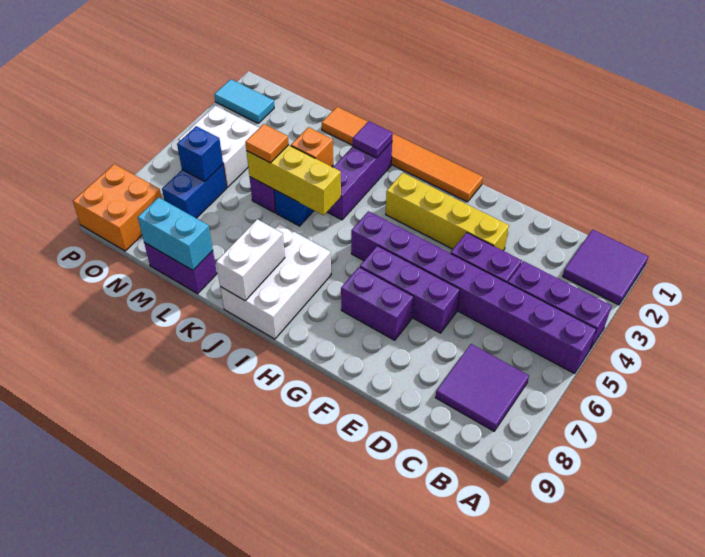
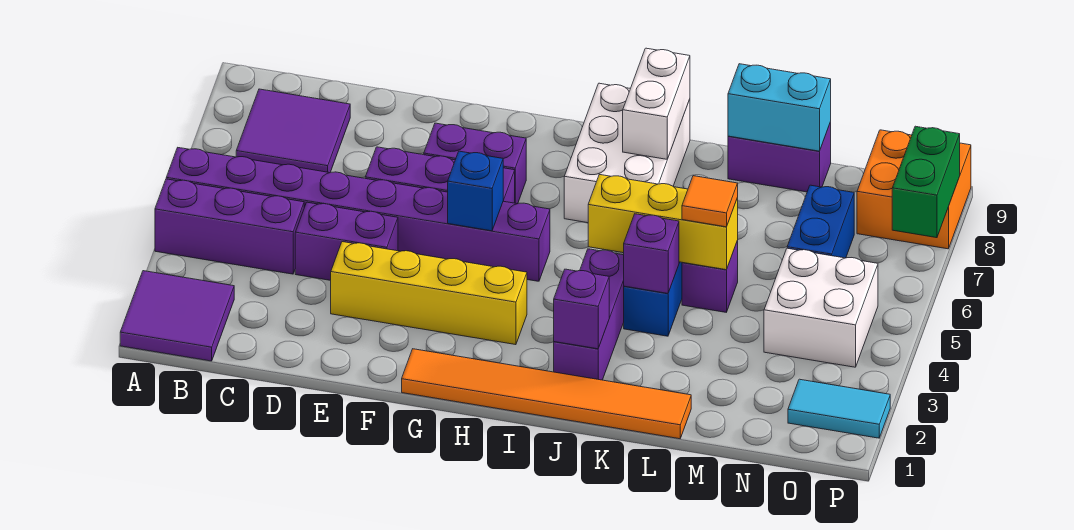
purple 1x1 tile [353,121,393,158] -> purple 1x1 brick [554,269,609,349]
orange 1x1 brick [291,127,333,167] -> purple 1x1 brick [624,214,679,293]
blue 1x1 brick [177,126,223,181] -> blue 1x1 brick moved to [448,151,503,231]
none -> green 1x2 brick [892,126,960,238]

